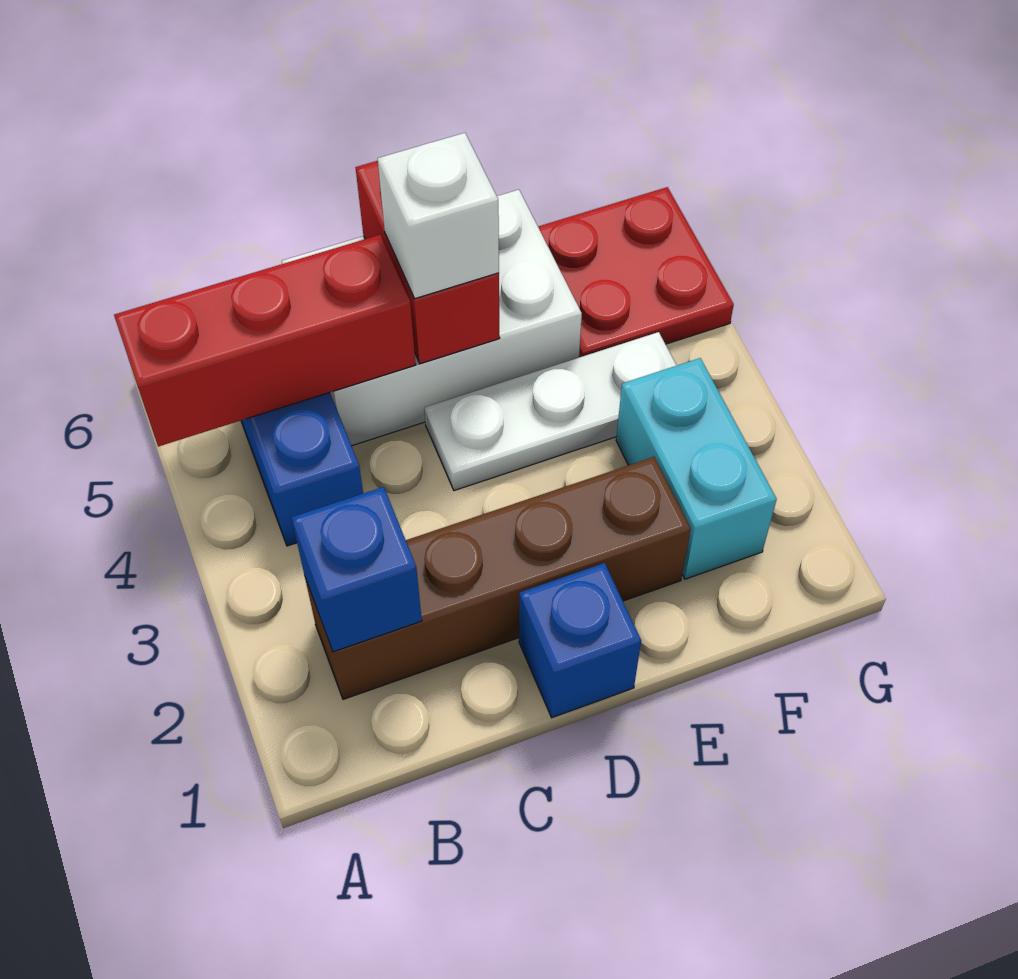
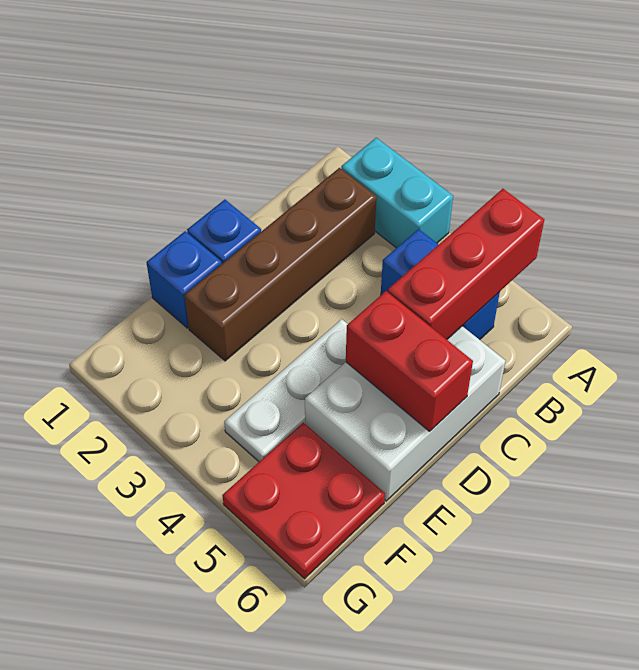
blue 1x1 brick [291,487,422,652] -> blue 1x1 brick moved to [146,231,222,328]
white 1x1 brick [378,133,499,299] -> none
cyan 1x2 brick [616,358,777,579] -> cyan 1x2 brick moved to [341,138,453,248]

